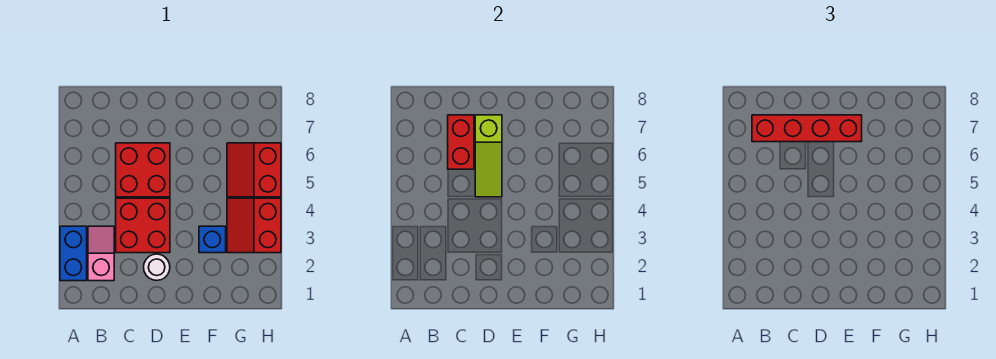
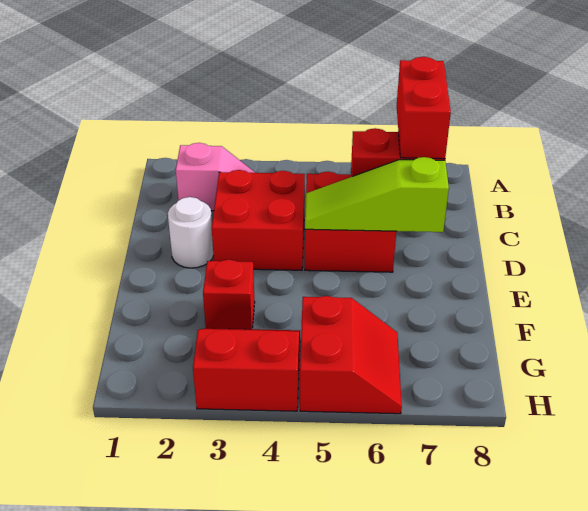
blue 1x2 brick [60,226,87,281] -> none
red 1x4 brick [752,115,862,142] -> red 1x2 brick [397,57,451,159]
blue 1x1 brick [199,226,226,253] -> red 1x1 brick [203,260,255,329]
red 2x2 slope [227,143,281,197] -> red 2x2 slope turned to [300,296,402,414]

